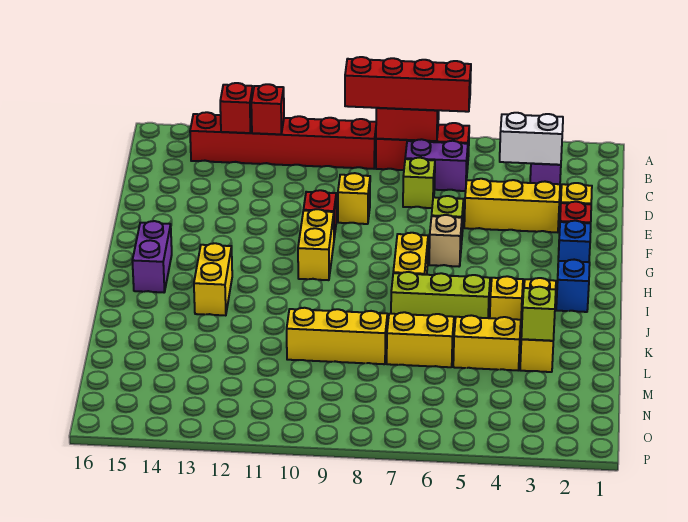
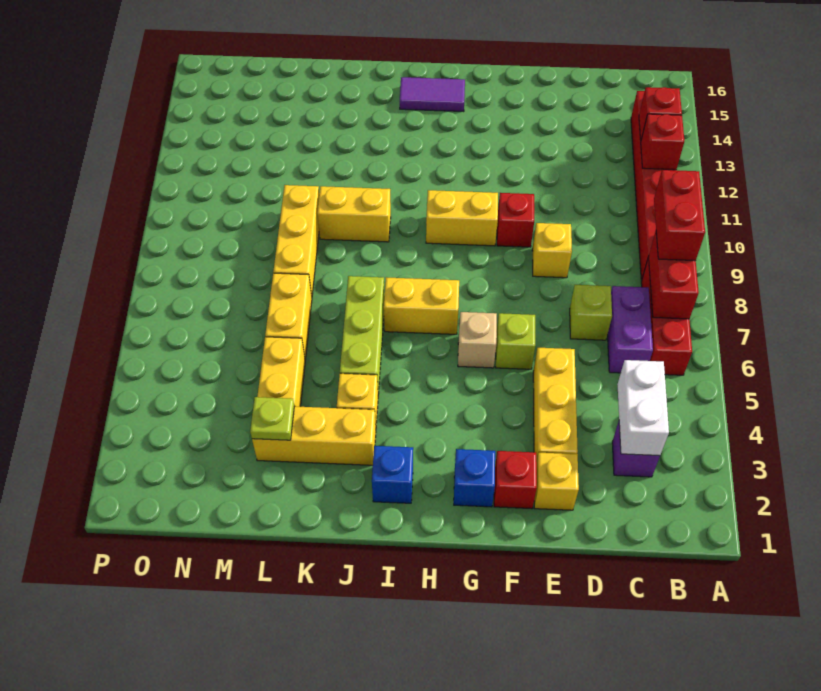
red 1x4 brick [345,57,471,112] -> red 1x2 brick [654,170,705,261]
purple 1x2 brick [132,221,172,292] -> purple 1x2 tile [400,77,465,112]
yellow 1x2 brick [194,243,232,316] -> yellow 1x2 brick moved to [317,186,391,242]
lime 1x1 brick [521,287,556,341] -> lime 1x1 plate [250,397,294,440]

